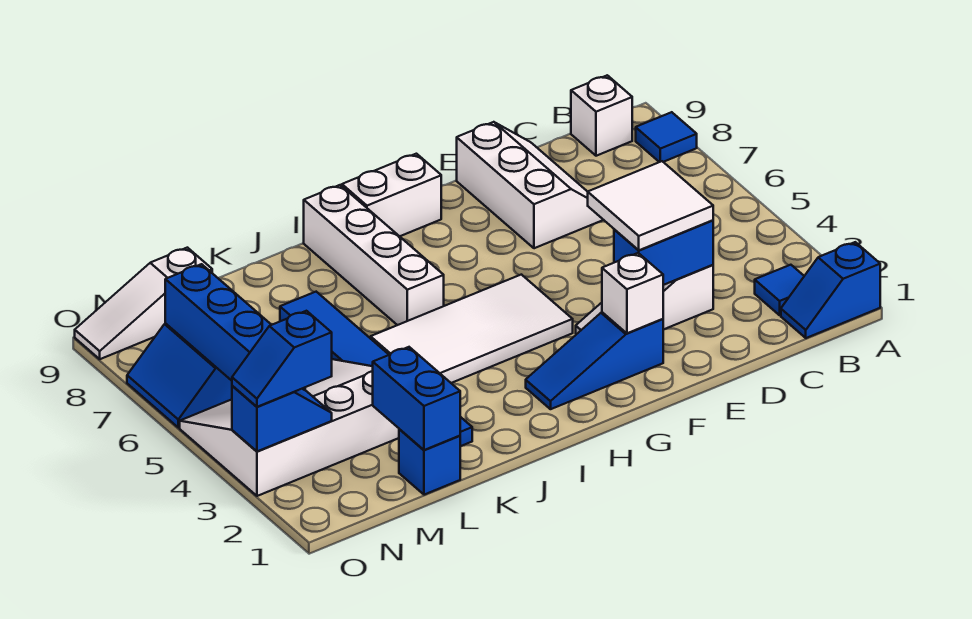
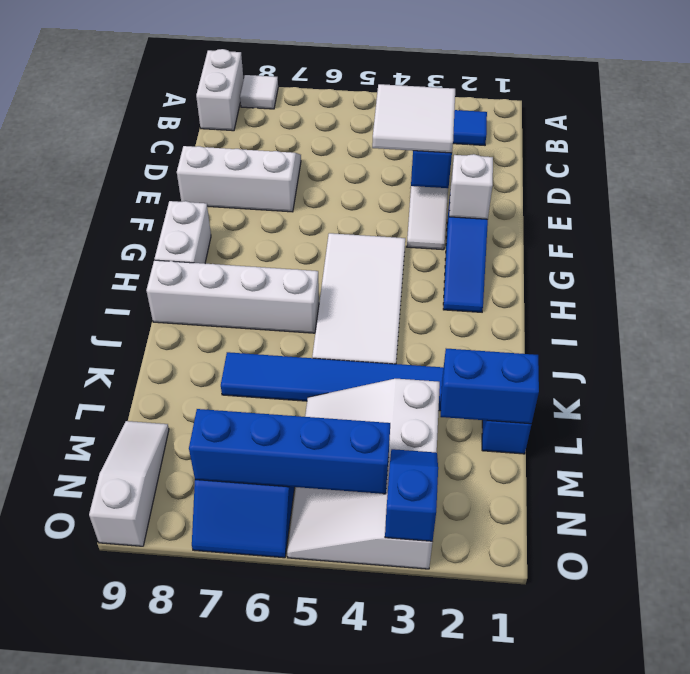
blue 1x2 slope [781,242,880,338] -> none
blue 1x1 tile [636,112,697,162] -> white 1x1 tile [240,75,278,109]
white 1x1 brick [571,75,632,156] -> white 1x2 brick [196,49,244,131]
white 1x3 slope [75,248,212,359] -> white 1x3 slope turned to [89,421,169,546]
blue 1x2 slope [232,311,332,407] -> none

